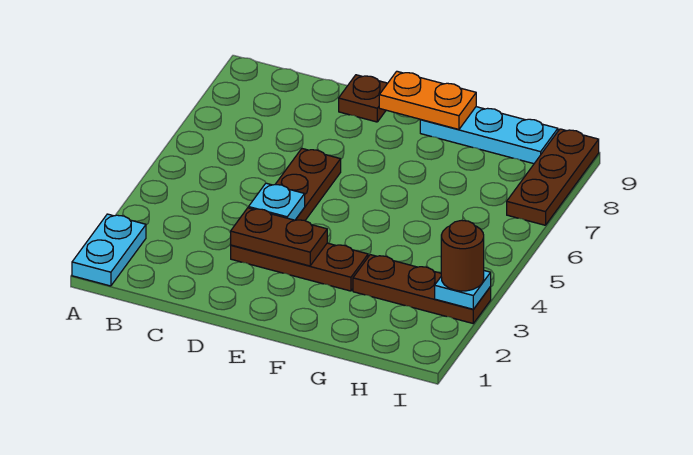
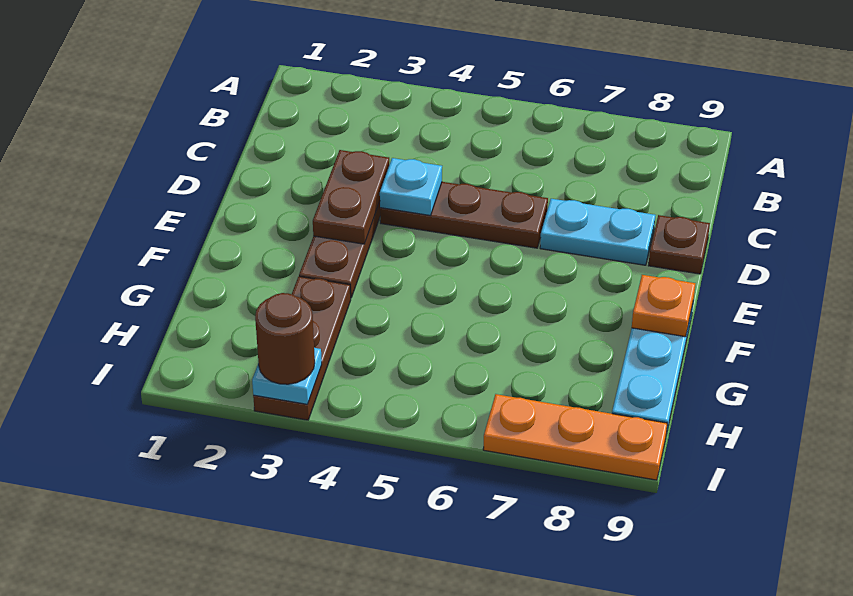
cyan 1x2 plate [72,214,146,286] -> cyan 1x2 plate moved to [540,199,655,265]
orange 1x2 plate [379,71,476,129] -> orange 1x1 plate [632,275,695,337]
brown 1x3 plate [507,129,599,225] -> orange 1x3 plate [483,394,667,480]

